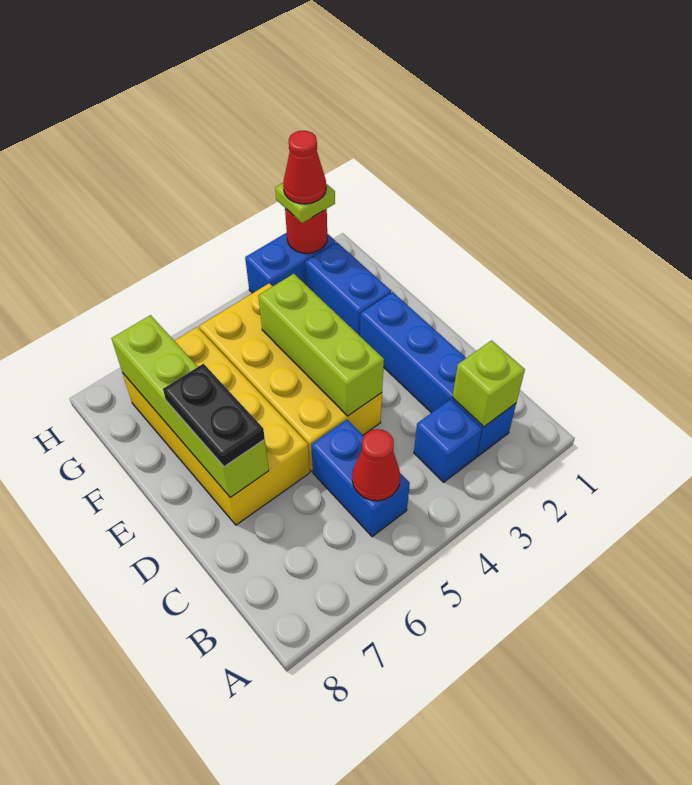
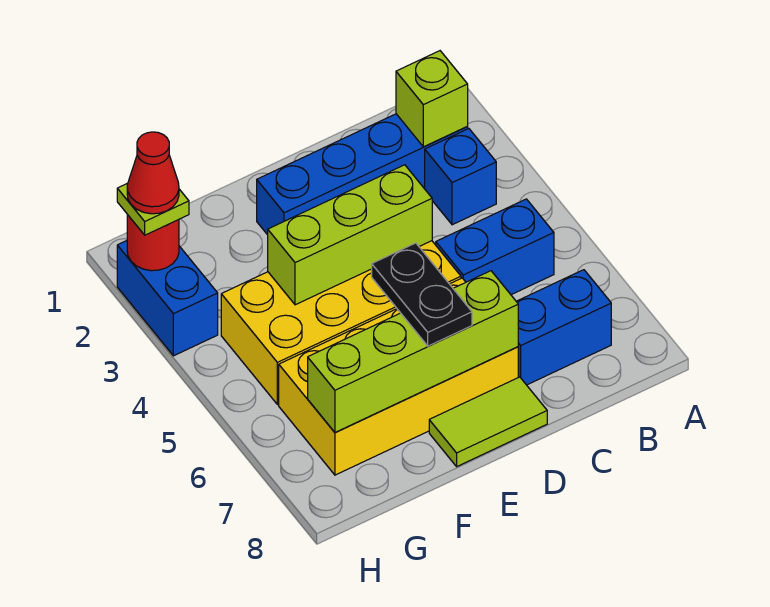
red 1x1 cone [352,429,400,501] -> none
black 1x2 plate [163,364,265,467] -> black 1x2 plate turned to [372,243,472,346]
none -> lime 1x2 tile [429,377,547,466]
blue 1x2 brick [305,242,391,336] -> blue 1x2 brick moved to [516,270,611,385]

